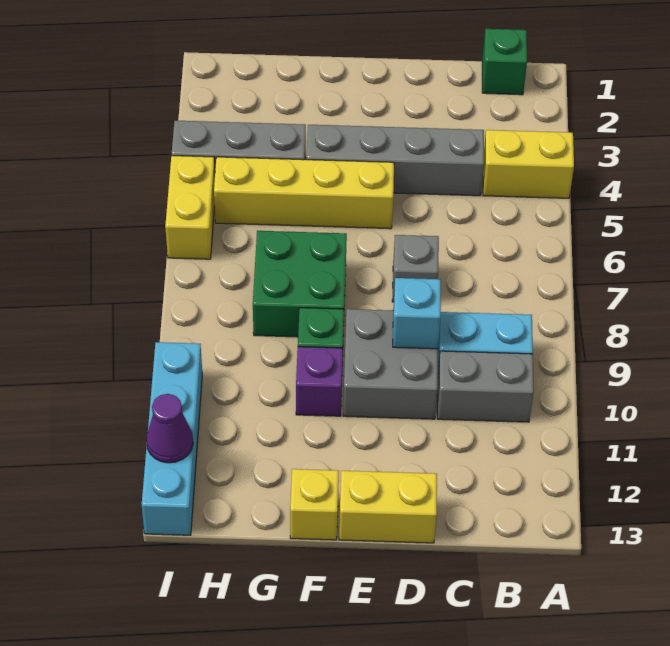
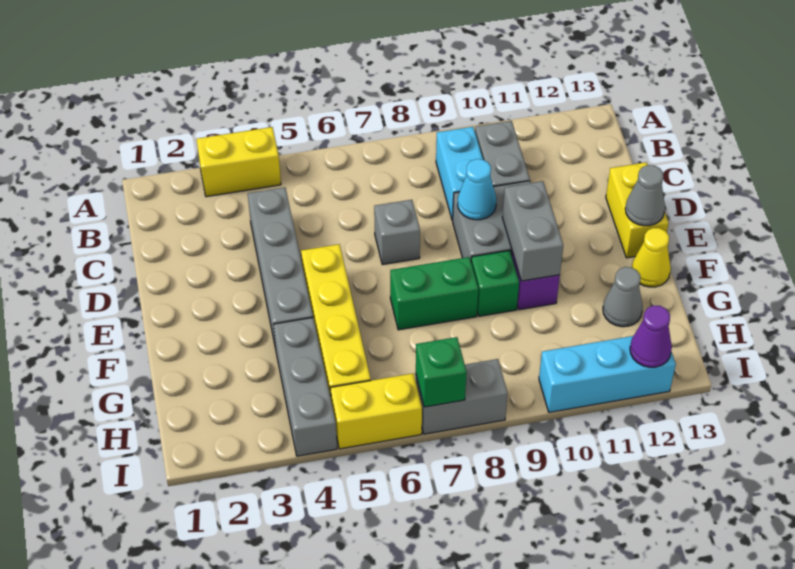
yellow 1x2 brick [483,130,574,198] -> yellow 1x2 brick turned to [197,127,281,197]
green 1x1 brick [482,29,527,95] -> green 1x1 brick moved to [416,337,467,407]
cyan 1x1 brick [393,278,441,349] -> cyan 1x1 cone [458,159,496,220]
none -> grey 1x2 brick [502,181,563,281]
none -> grey 1x1 cone [625,165,665,226]
green 2x2 brick [253,231,347,337] -> green 1x2 brick [390,257,478,330]
yellow 1x1 brick [290,469,339,540] -> yellow 1x1 cone [632,228,671,287]
none -> grey 1x1 cone [603,267,643,327]
none -> grey 1x2 brick [416,359,508,434]
cyan 1x4 brick [142,342,202,535] -> cyan 1x3 brick [539,336,676,412]

